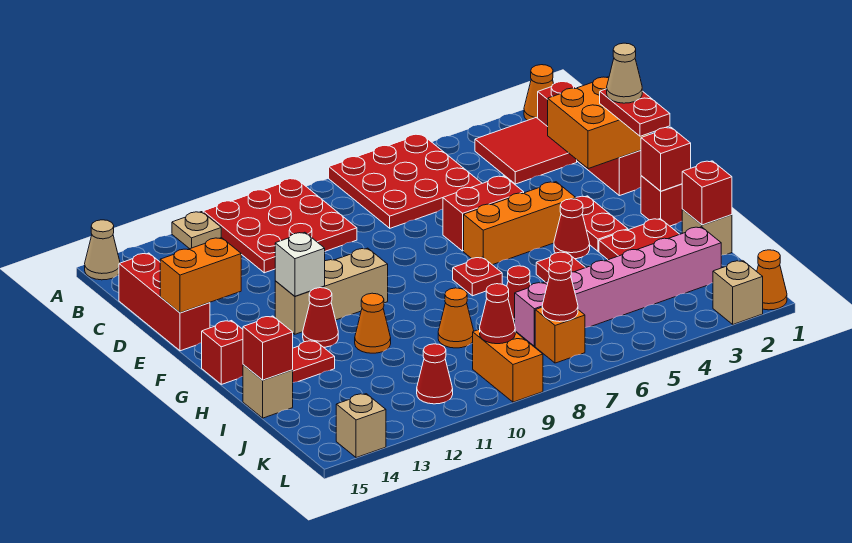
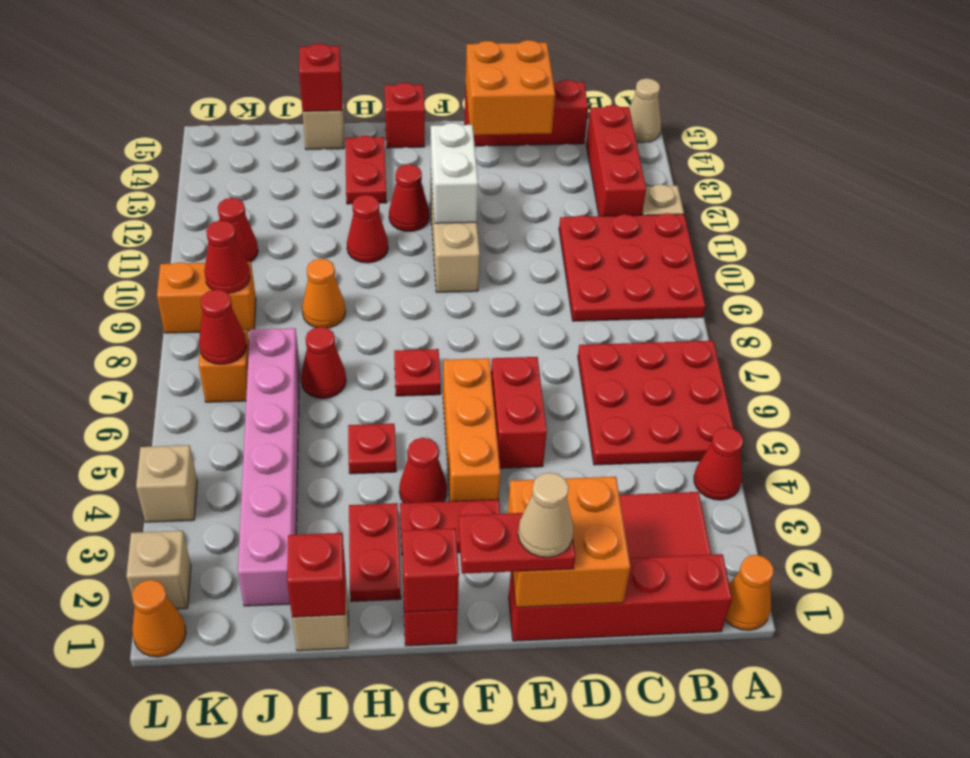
none -> red 1x1 cone [694,427,743,500]
none -> red 1x3 brick [586,105,646,216]
orange 1x2 brick [160,238,241,313] -> orange 2x2 brick [466,40,555,135]
white 1x1 brick [275,232,325,296] -> white 1x2 brick [431,123,478,223]
orange 1x1 cone [355,293,391,353] -> red 1x1 cone [347,195,388,263]
tan 1x1 brick [336,394,386,458] -> tan 1x1 brick moved to [136,445,197,522]

